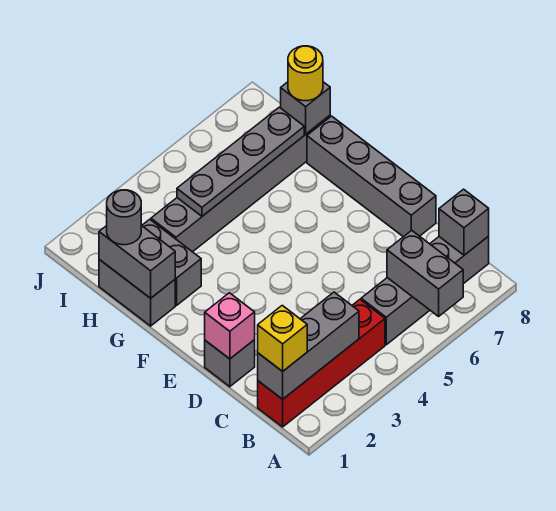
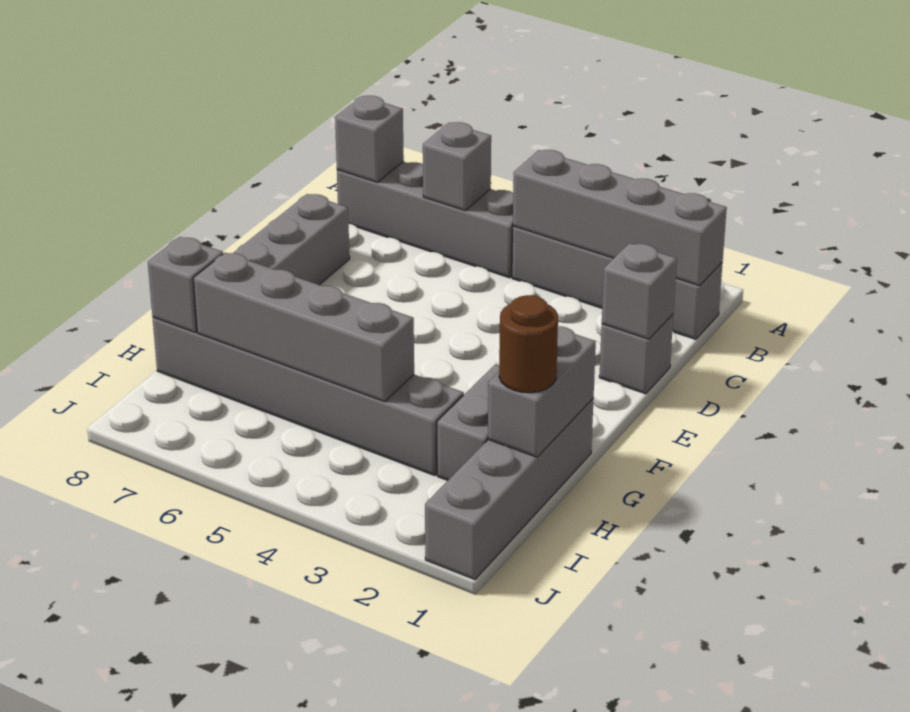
grey 1x2 brick [387,230,463,316] -> grey 1x1 brick [423,122,491,210]
red 1x4 brick [258,300,385,427] -> grey 1x4 brick [512,226,723,339]
grey 1x3 brick [258,292,359,399] -> grey 1x4 brick [513,150,727,286]
yellow 1x1 brick [258,305,307,371] -> none
pink 1x1 brick [205,293,255,359] -> grey 1x1 brick [602,243,677,339]
grey 1x2 brick [99,260,175,326] -> grey 1x4 brick [425,399,593,580]
grey 1x1 round brick [106,190,141,245] -> brown 1x1 round brick [499,295,558,393]
grey 1x4 plate [177,107,304,216] -> grey 1x4 brick [194,253,414,402]
yellow 1x1 round brick [288,46,323,101] -> none

